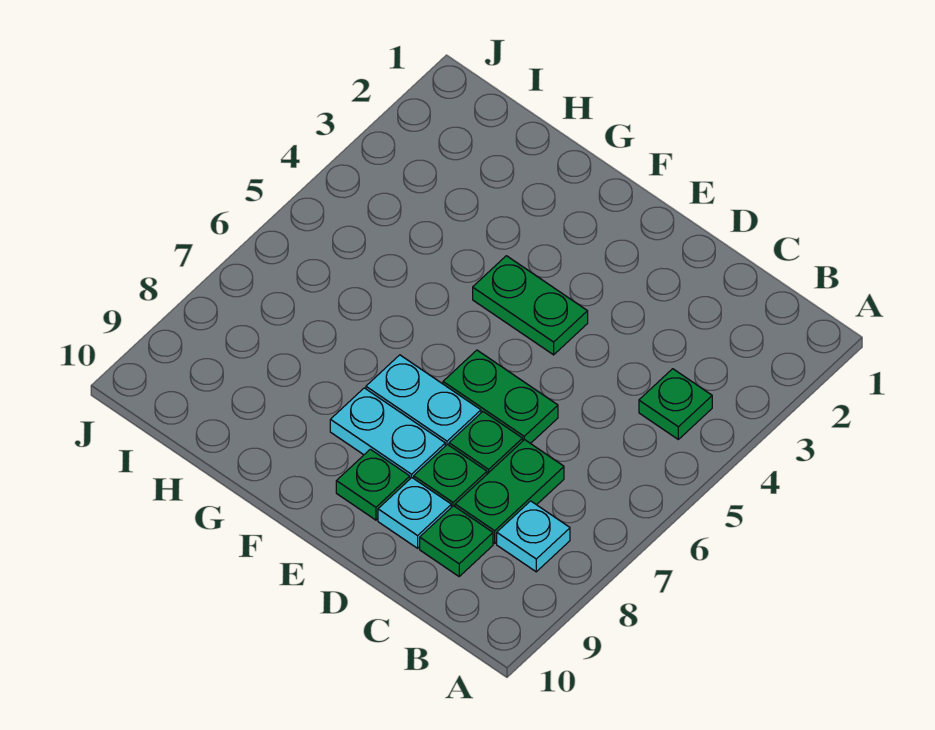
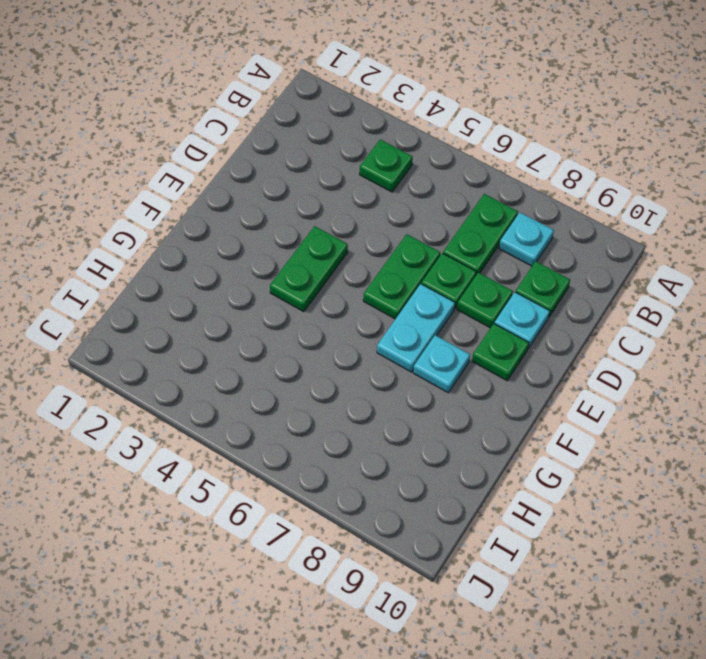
green 1x2 plate [455,439,564,543] -> green 1x2 plate turned to [443,194,518,275]
cyan 1x2 plate [330,388,445,479] -> cyan 1x1 plate [413,335,470,393]

